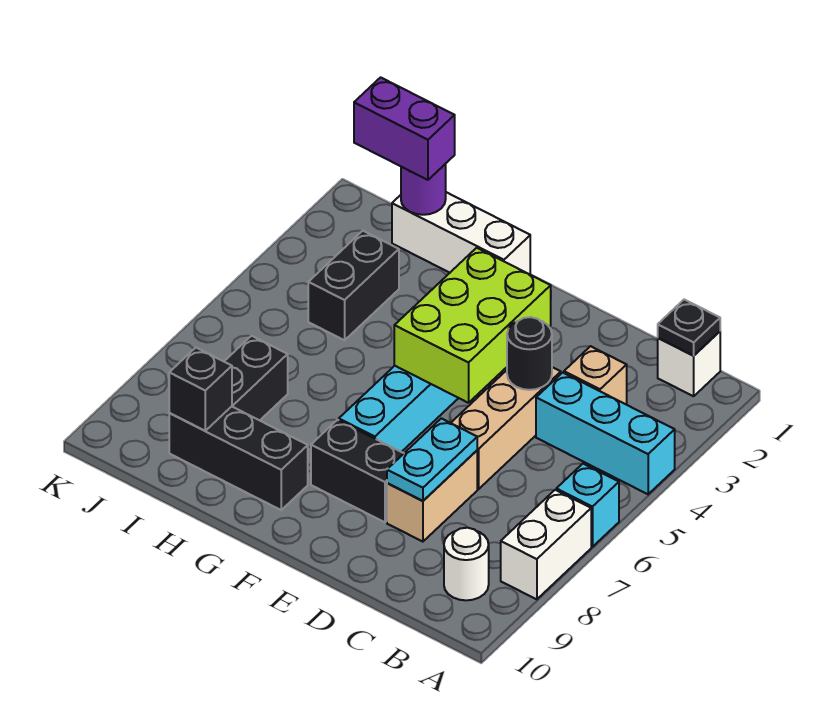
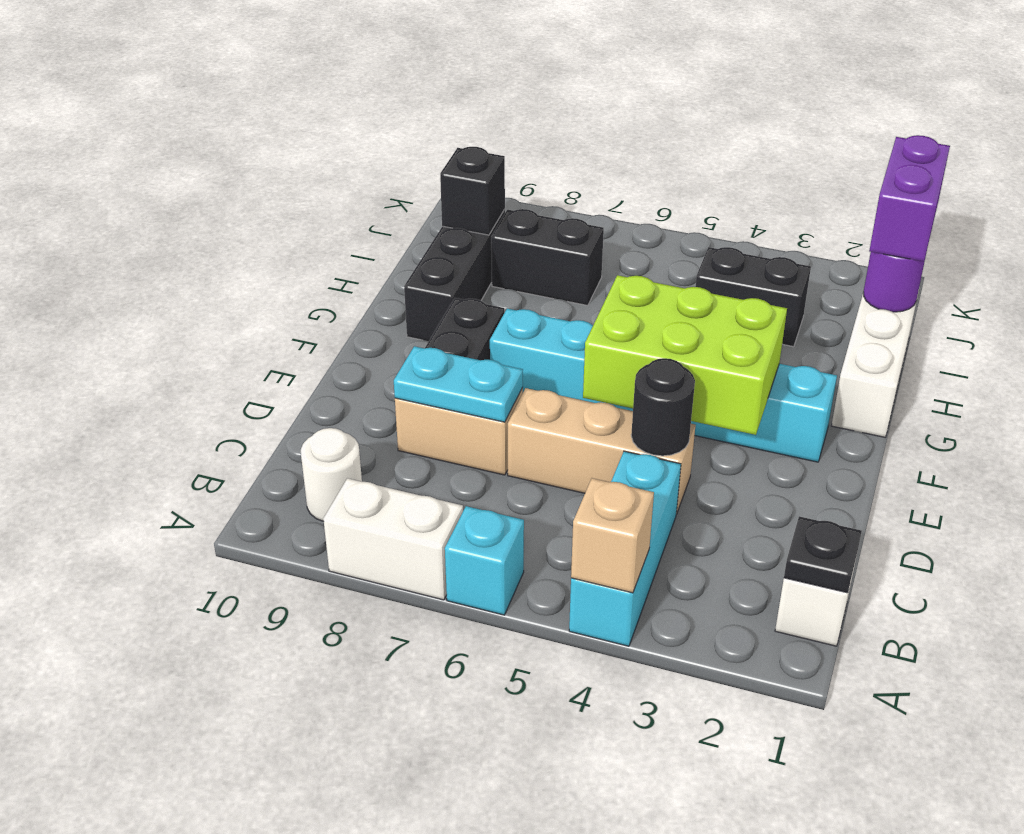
tan 1x1 brick [564,346,627,405] -> tan 1x1 brick moved to [571,478,654,593]

